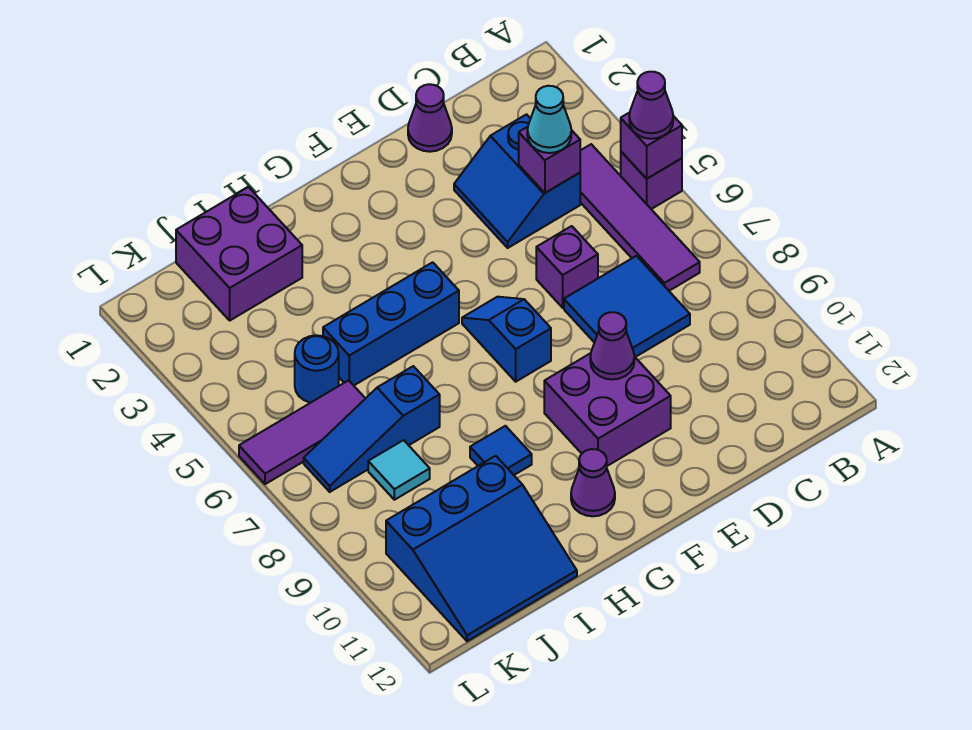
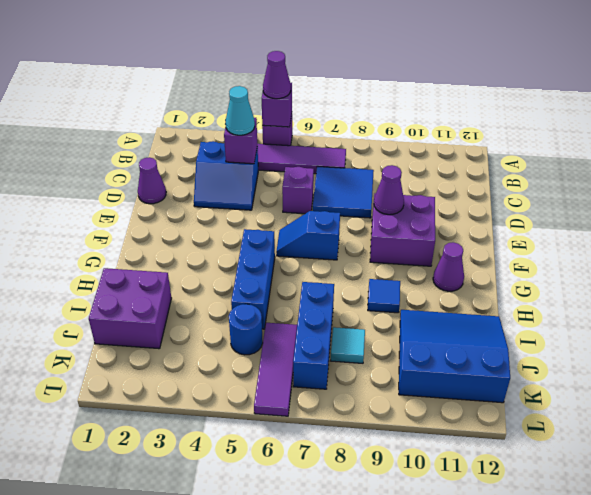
blue 1x3 slope [304,366,440,492] -> blue 1x3 brick [293,282,334,389]
blue 3x3 slope [386,456,577,641] -> blue 3x3 slope turned to [399,310,510,403]

